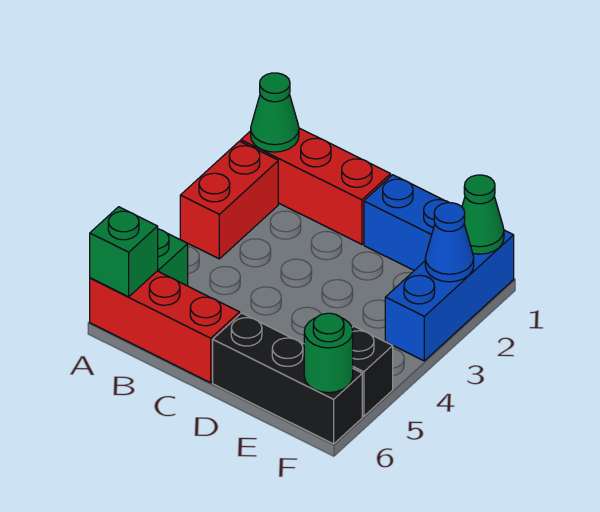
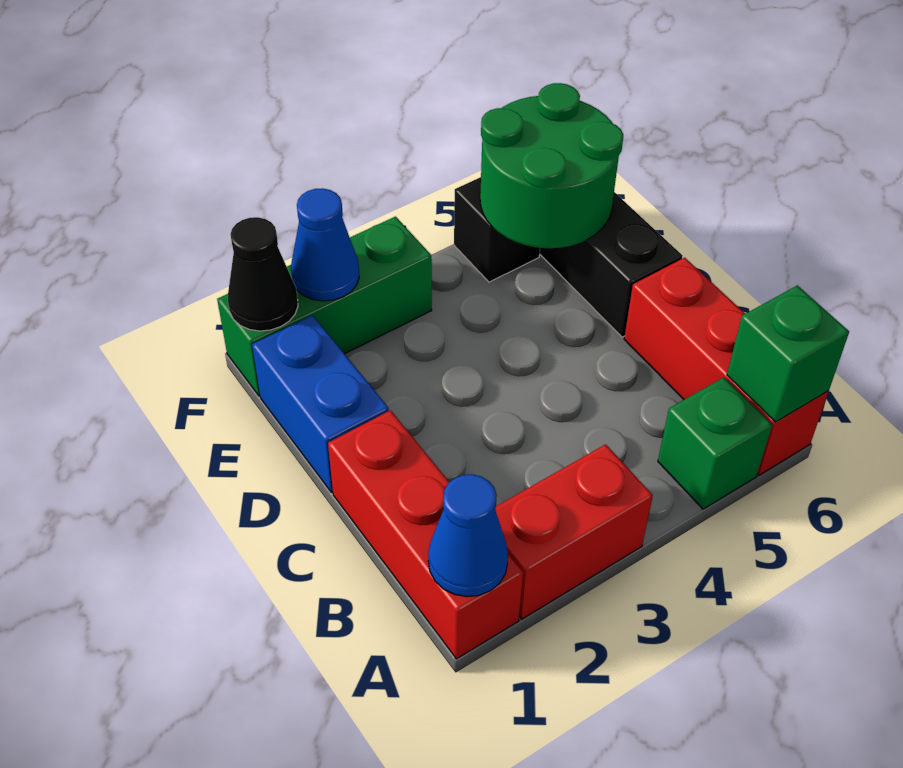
green 1x1 cone [251,73,299,152] -> blue 1x1 cone [428,474,508,597]
blue 1x3 brick [385,230,514,361] -> green 1x3 brick [217,217,432,396]
green 1x1 cone [462,175,504,254] -> black 1x1 cone [228,217,298,331]
green 1x1 round brick [304,313,353,393] -> green 2x2 round brick [480,83,623,248]

